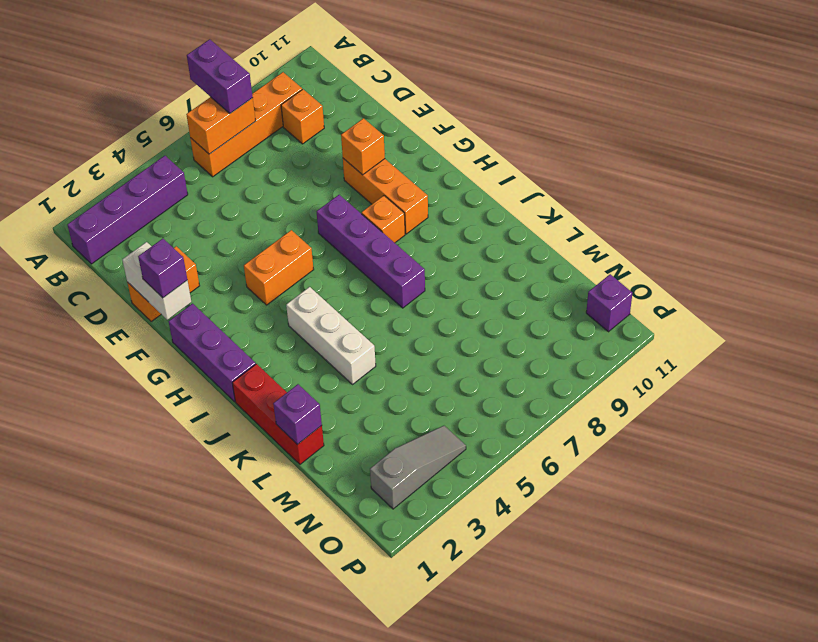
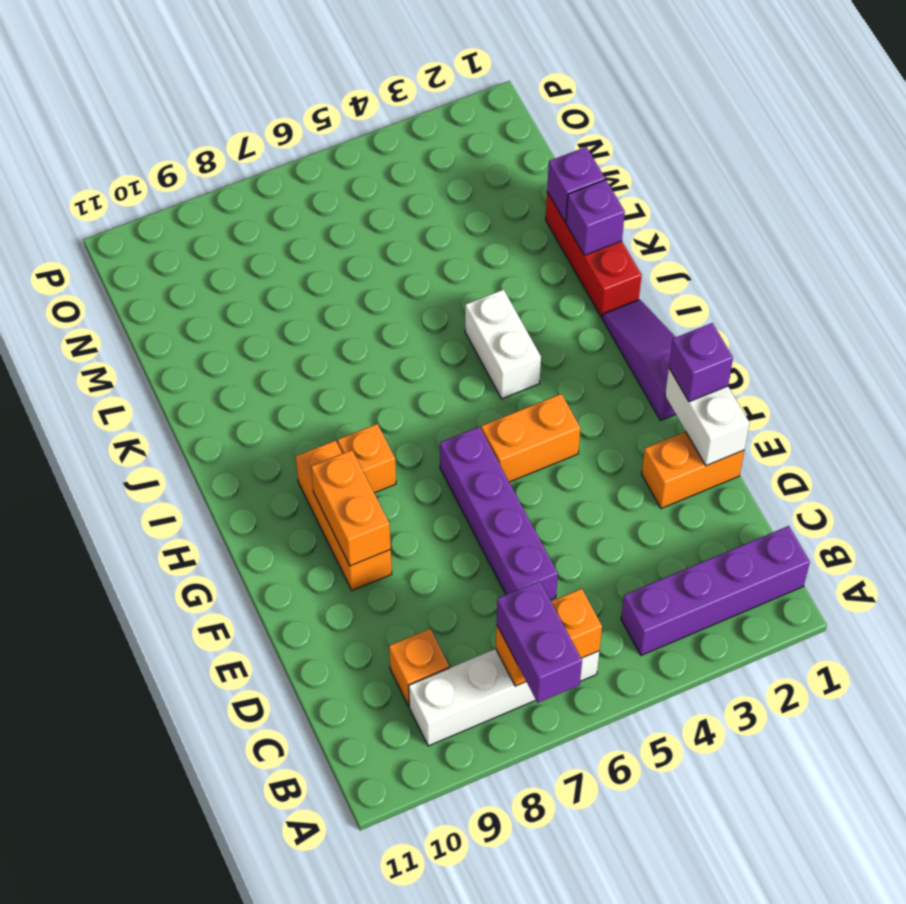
orange 1x4 brick [190,72,302,177] -> white 1x4 brick [409,649,599,746]
orange 1x1 brick [341,118,385,175] -> orange 1x2 brick [311,450,391,566]
purple 1x3 brick [169,304,256,402] -> purple 1x3 slope [602,300,676,420]
purple 1x4 brick [317,195,425,308] -> purple 1x4 brick moved to [440,427,558,600]
white 1x3 brick [286,287,376,385] -> white 1x2 brick [465,289,541,399]
grey 1x3 slope [370,426,466,509] -> none
purple 1x1 brick [586,274,632,332] -> purple 1x1 brick moved to [566,180,625,255]

